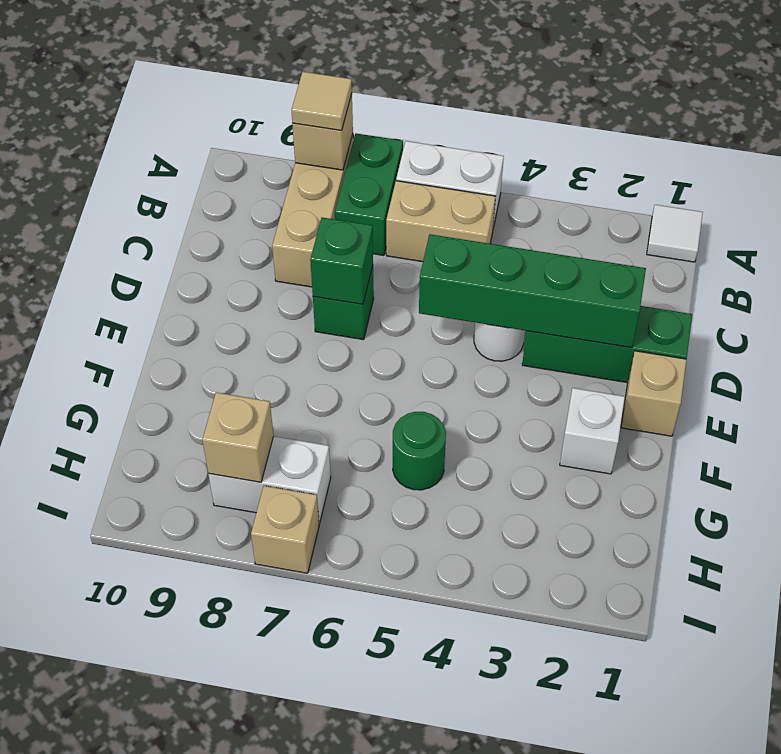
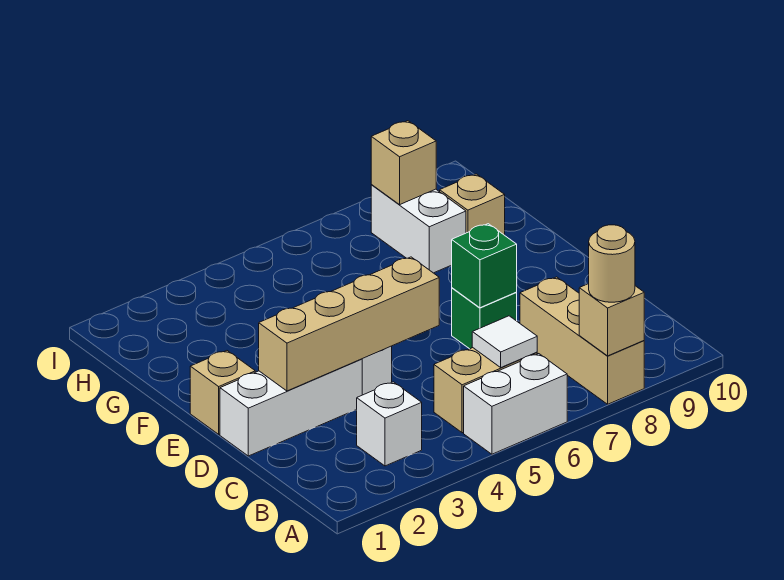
white 1x1 tile [647,205,703,262] -> white 1x1 tile moved to [472,316,537,367]
green 1x2 brick [335,133,403,255] -> none
tan 1x1 tile [291,72,352,130] -> tan 1x1 round brick [589,225,635,302]
green 1x3 brick [522,306,692,383] -> white 1x3 brick [220,359,362,456]
green 1x4 brick [419,234,646,348] -> tan 1x4 brick [259,257,439,391]
white 1x1 brick [560,388,625,474] -> white 1x1 brick moved to [357,382,422,466]
green 1x1 round brick [393,412,446,490] -> none
white 1x2 brick [208,436,331,524] -> white 1x2 brick turned to [371,185,466,273]
tan 1x1 brick [251,486,319,573] -> tan 1x1 brick moved to [440,174,505,235]

